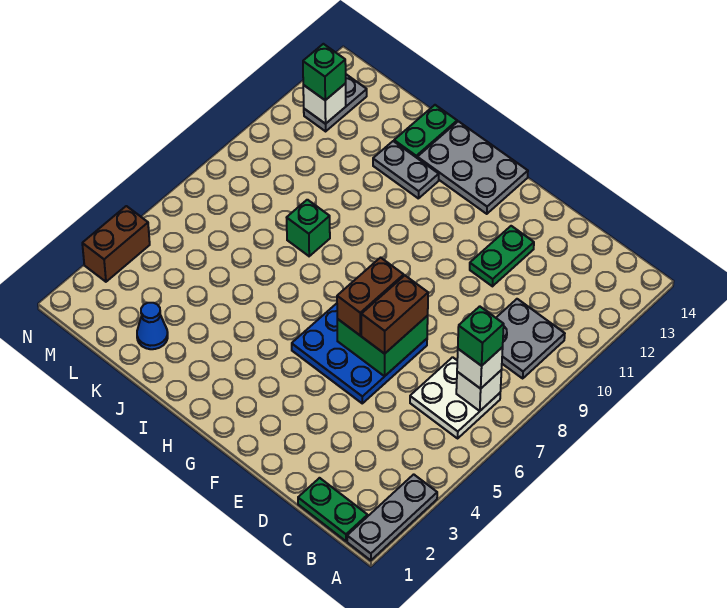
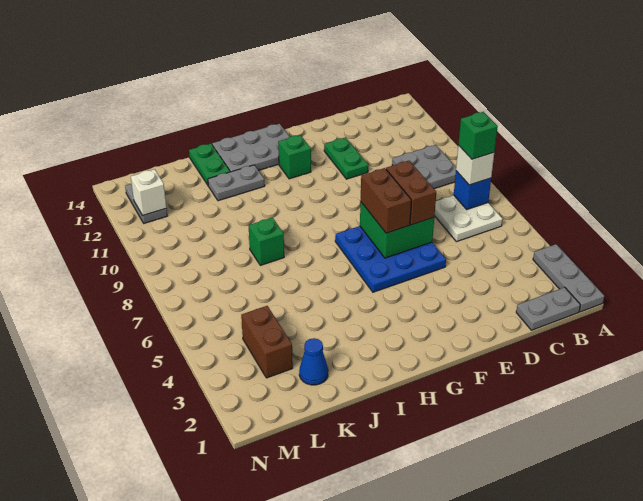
green 1x2 plate [298,478,368,541] -> grey 1x2 plate [516,287,580,330]
white 1x1 brick [456,370,502,411] -> blue 1x1 brick [454,171,491,209]
green 1x1 brick [303,44,346,100] -> green 1x1 brick moved to [278,135,311,179]
brown 1x2 brick [82,206,150,282] -> brown 1x2 brick moved to [241,306,293,378]

